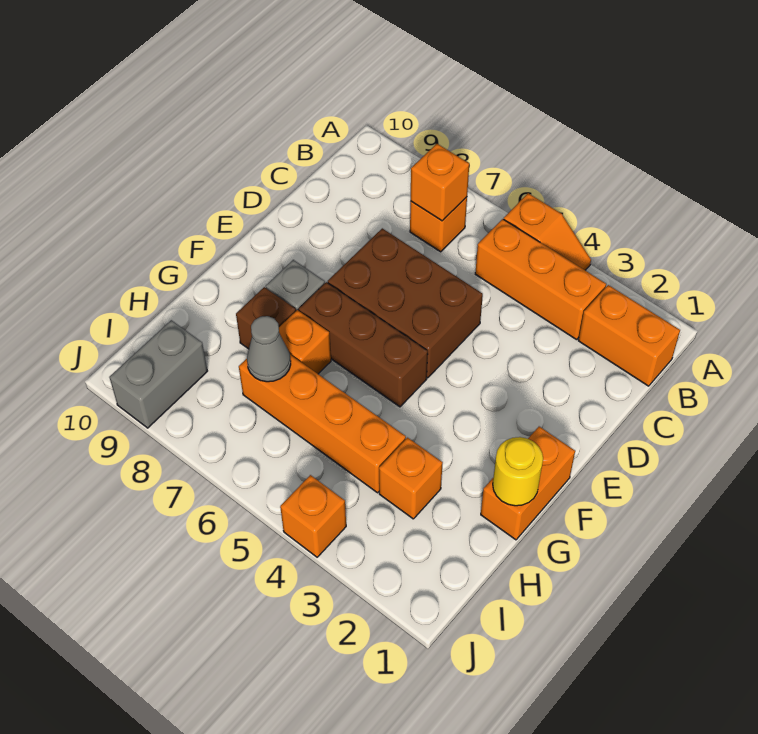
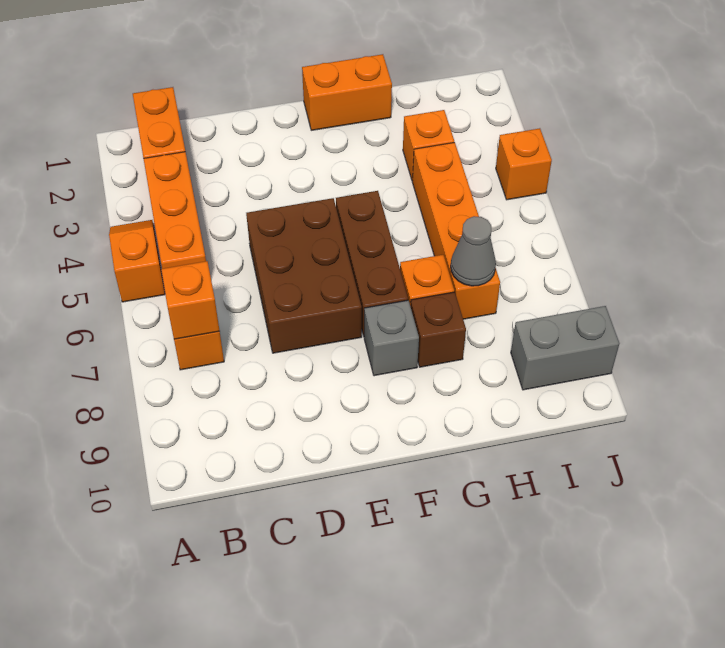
yellow 1x1 round brick [493,437,543,506] -> none

